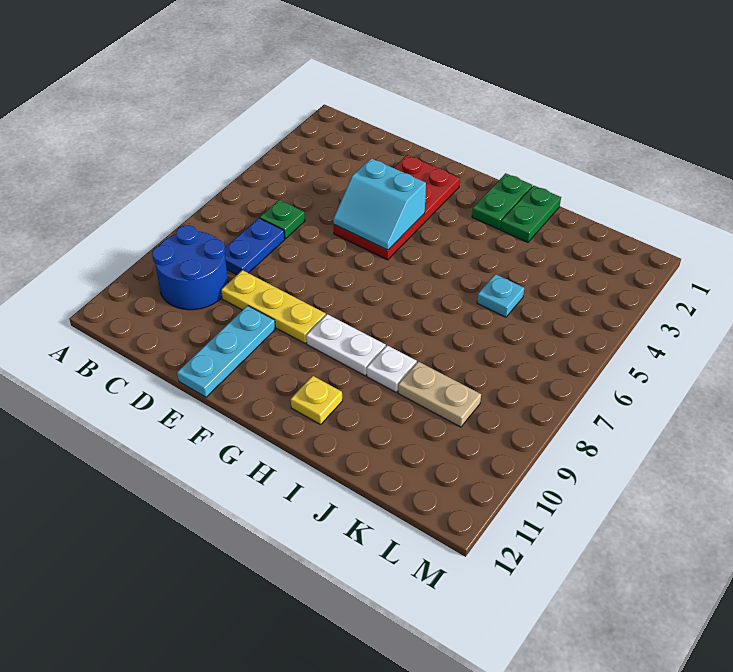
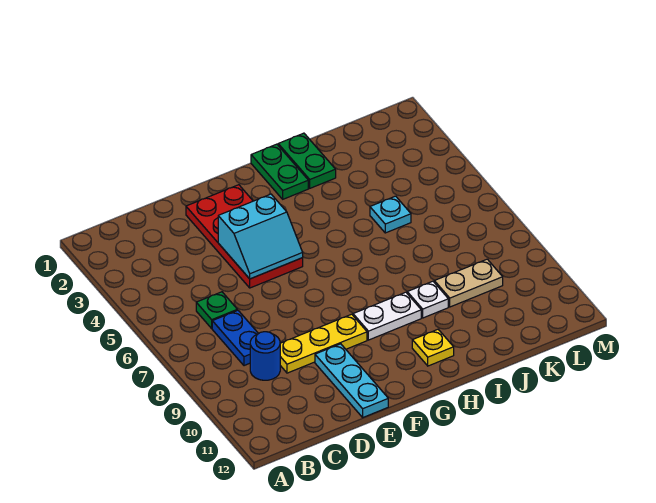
blue 2x2 round brick [152,225,228,310] -> blue 1x1 round brick [250,332,280,380]

